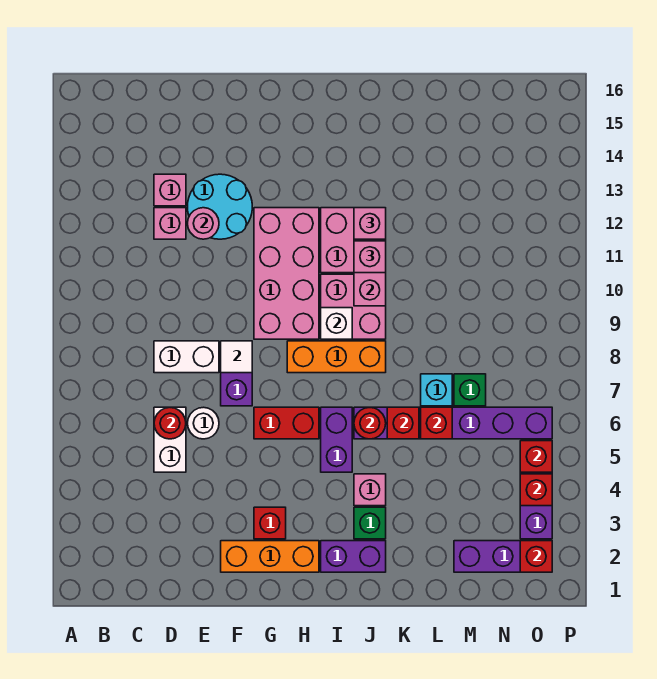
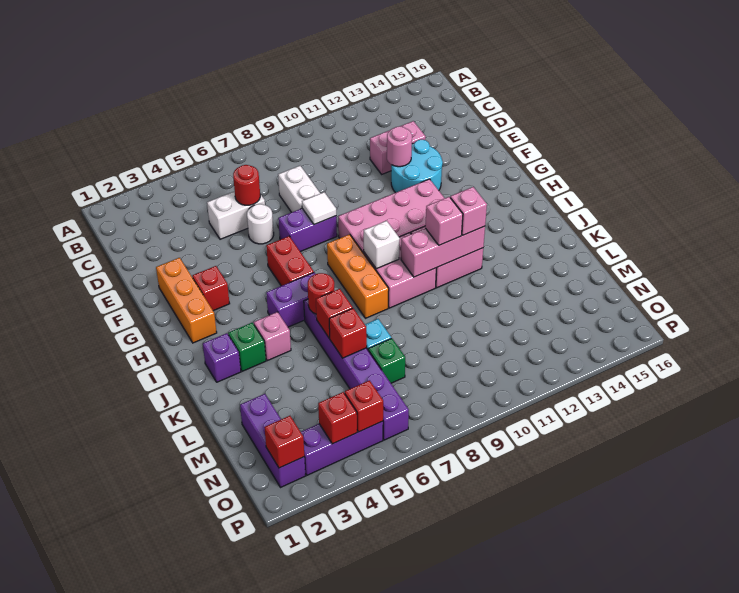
purple 1x2 brick [321,541,386,572] -> purple 1x1 brick [203,333,241,382]

